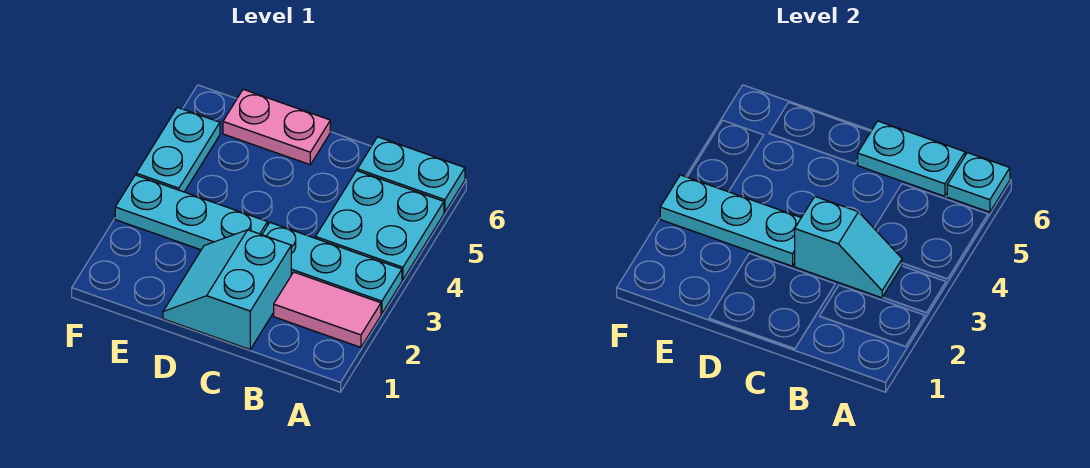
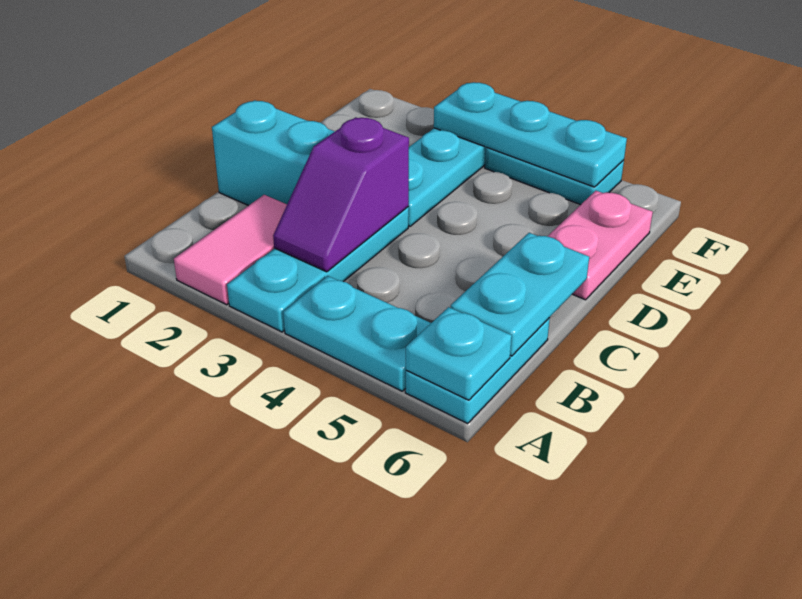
cyan 2x2 plate [315,171,444,280] -> cyan 1x2 plate [283,276,431,391]
cyan 1x2 slope [795,197,902,298] -> purple 1x2 slope [273,117,409,272]
cyan 1x3 plate [660,175,801,266] -> cyan 1x3 plate turned to [434,82,627,187]

